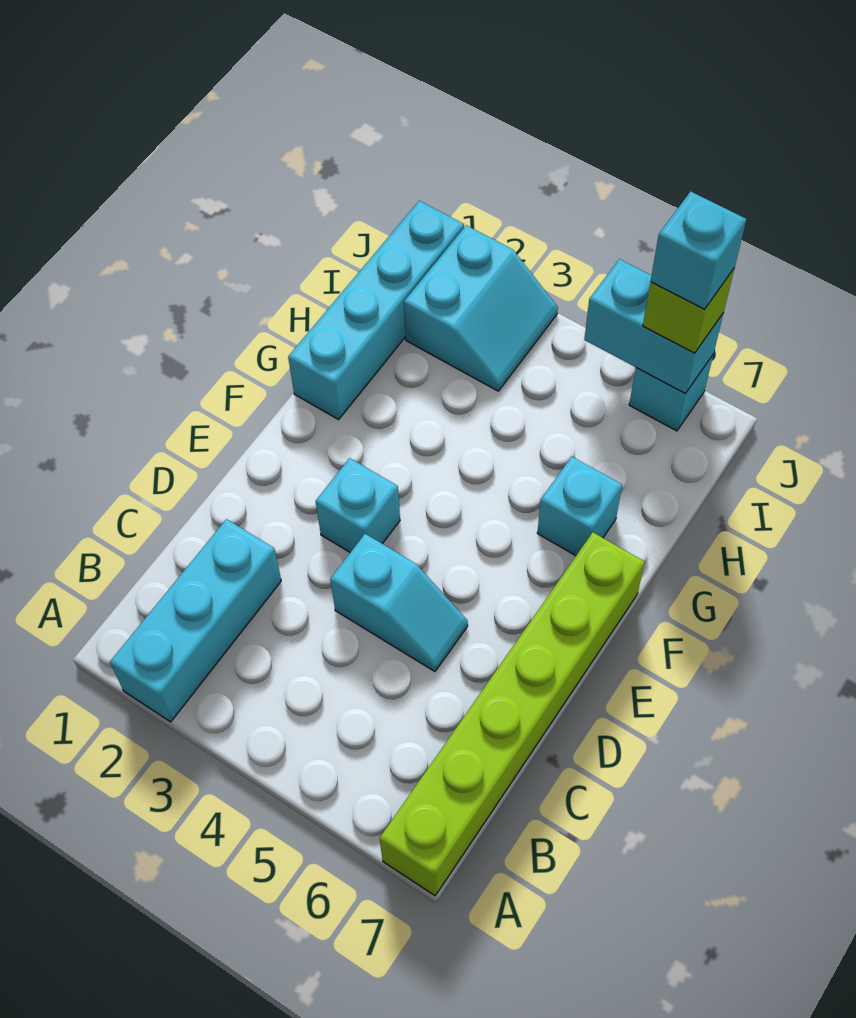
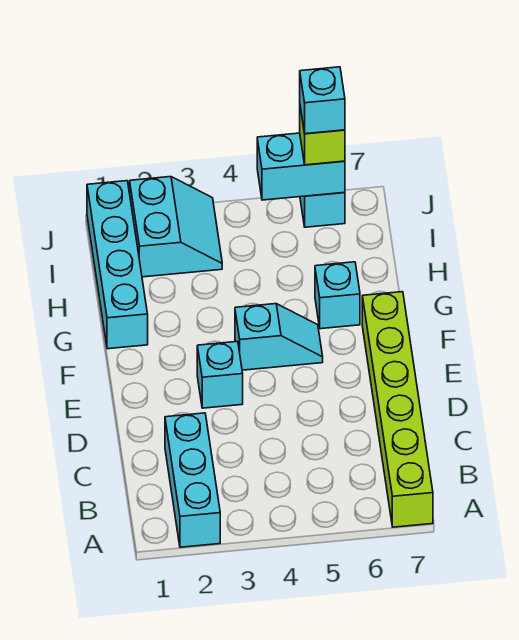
cyan 1x2 slope [330,534,468,671] -> cyan 1x2 slope moved to [235,304,323,370]

